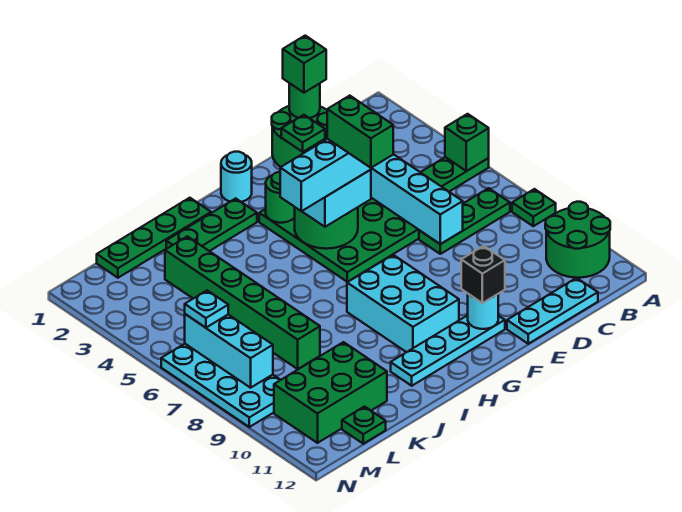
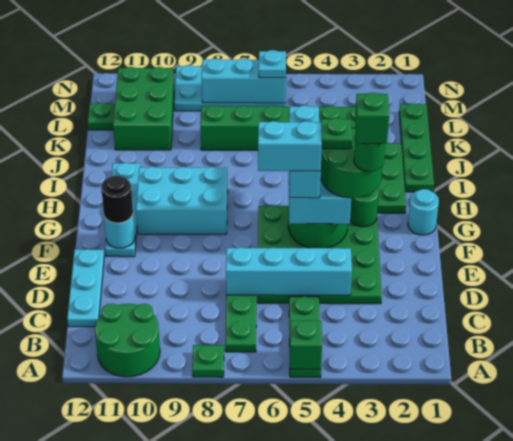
green 1x2 brick [327,96,393,168] -> cyan 1x2 brick [258,121,322,171]
black 1x1 brick [461,246,505,303] -> black 1x1 round brick [101,175,133,223]

